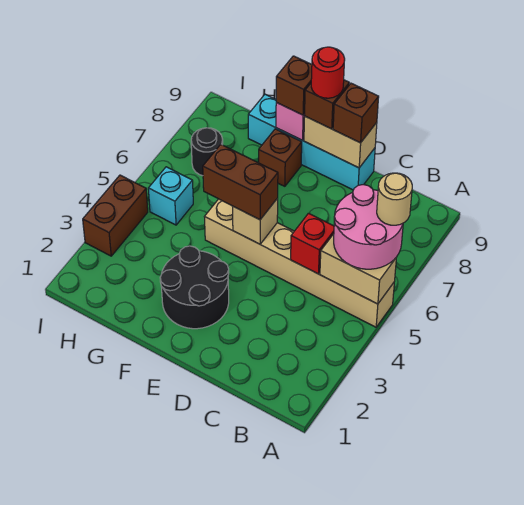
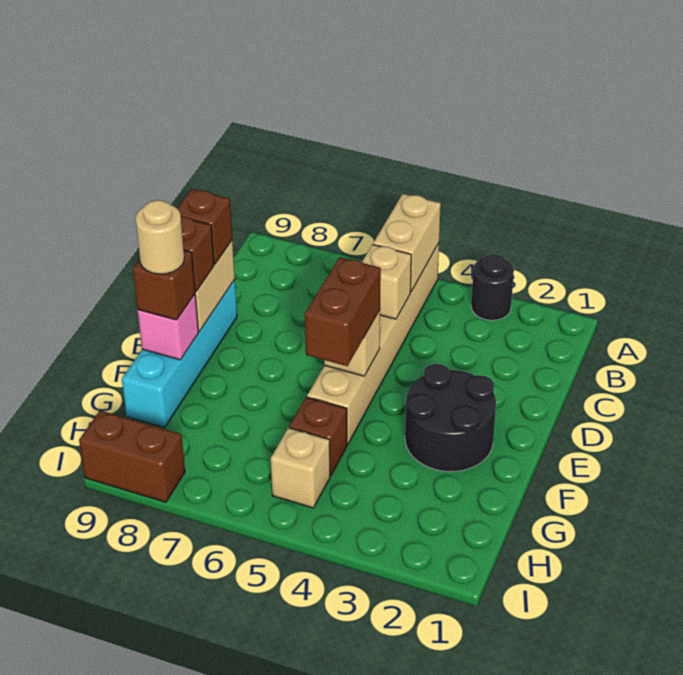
pink 2x2 round brick [334,185,403,269] -> none
tan 1x1 round brick [377,173,412,225] -> tan 1x1 round brick moved to [136,200,184,274]
red 1x1 brick [291,213,334,274] -> tan 1x1 brick [362,245,411,319]
red 1x1 round brick [311,47,345,98] -> none
brown 1x1 brick [259,129,302,186] -> brown 1x1 brick moved to [289,397,347,476]
cyan 1x1 brick [148,167,193,225] -> tan 1x1 brick [271,428,330,508]
black 1x1 round brick [191,128,223,176] -> black 1x1 round brick moved to [471,254,514,320]
brown 1x2 brick [83,175,148,256] -> brown 1x2 brick moved to [79,411,185,502]

